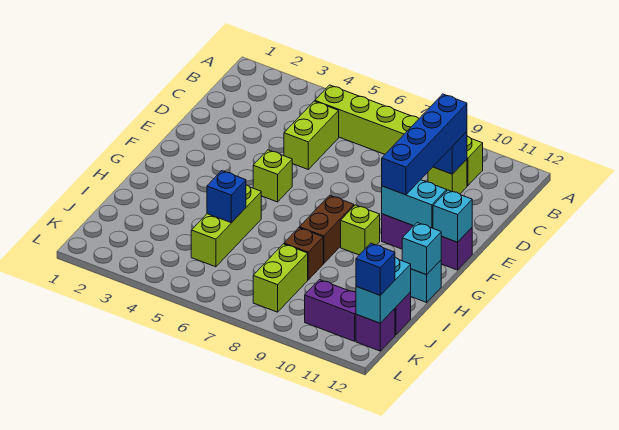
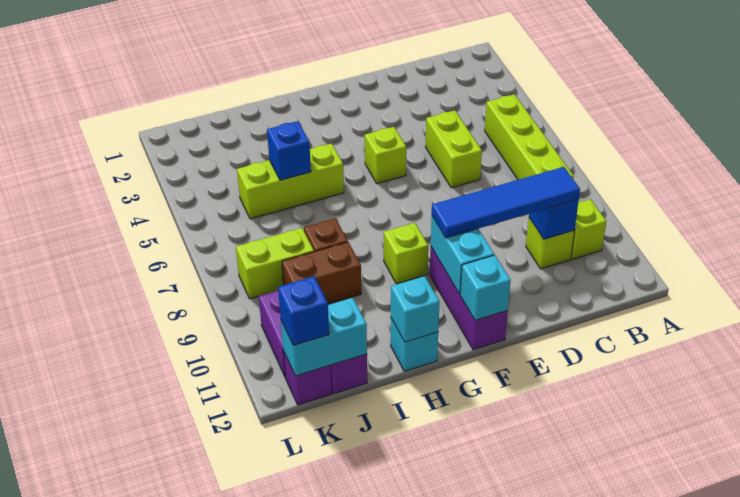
lime 1x2 brick [284,101,339,169] -> lime 1x2 brick turned to [426,110,482,188]
blue 1x4 brick [382,94,467,195] -> blue 1x4 tile [432,167,580,238]
brown 1x2 brick [299,195,354,264] -> brown 1x2 brick moved to [282,242,361,304]

